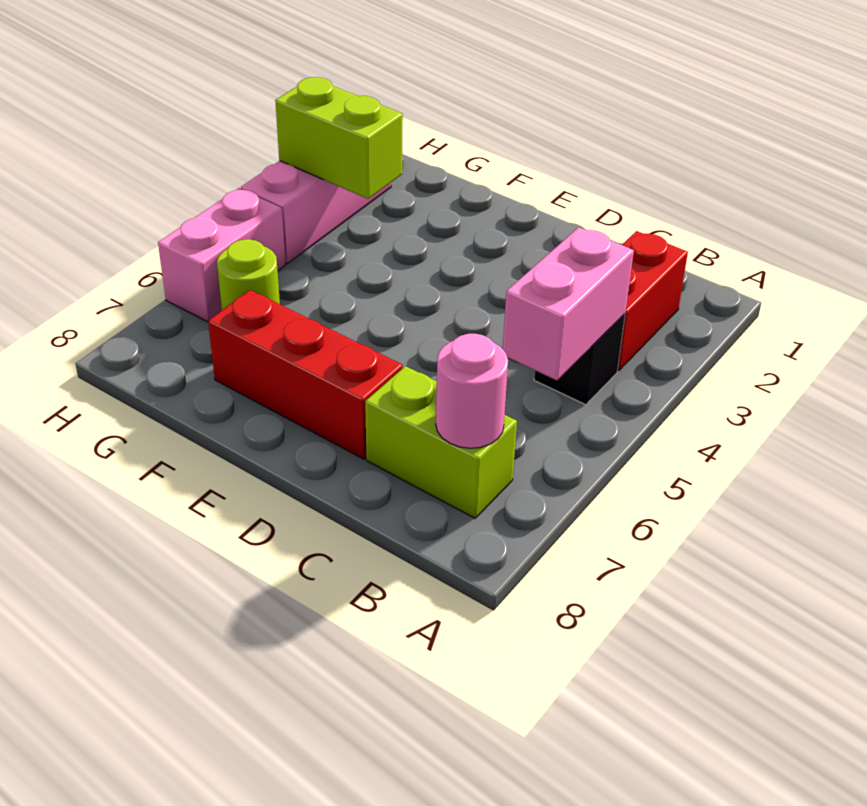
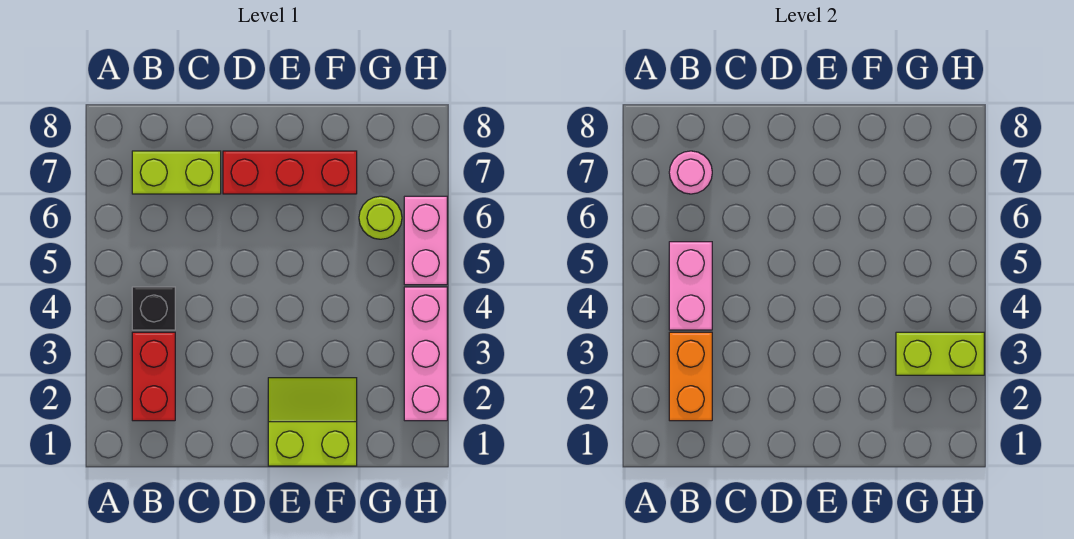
none -> orange 1x2 brick [669,332,712,421]
none -> lime 2x2 slope [268,378,357,466]

